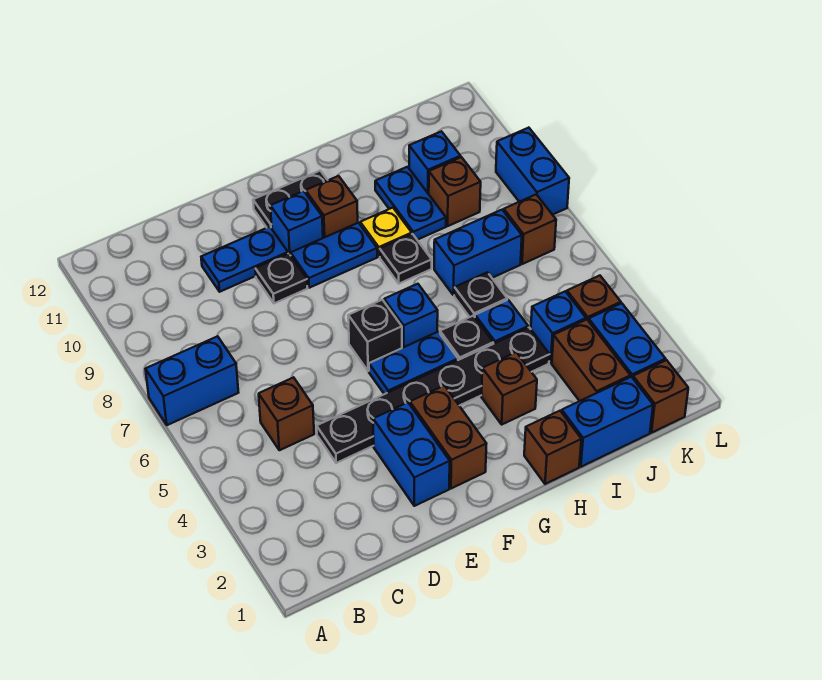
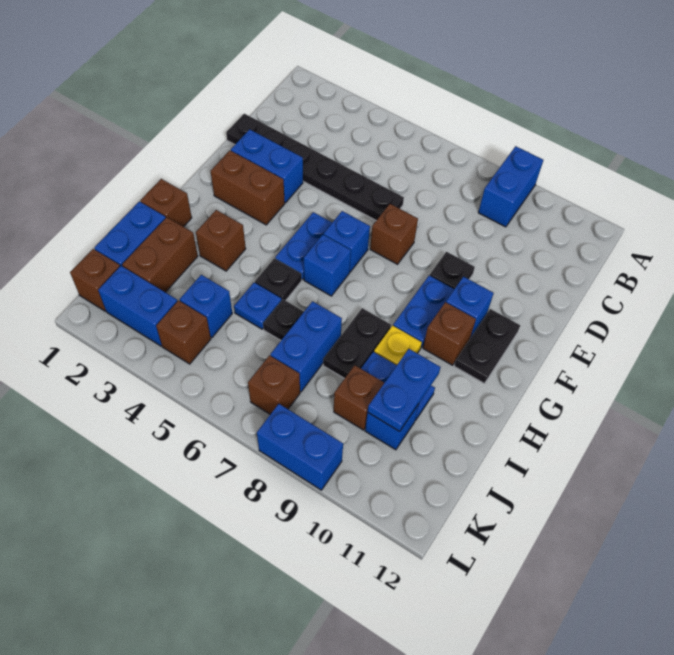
blue 1x2 brick [146,336,239,425] -> blue 1x2 brick moved to [478,146,543,227]
brown 1x1 brick [259,377,314,450] -> brown 1x1 brick moved to [370,204,418,264]
black 1x6 plate [317,328,550,463] -> black 1x6 plate turned to [226,114,404,220]
blue 1x2 plate [201,227,288,292] -> blue 1x2 plate moved to [368,349,440,431]
black 1x1 brick [348,300,402,371] -> blue 1x1 brick [324,211,370,272]
black 1x1 plate [380,234,432,284] -> black 1x2 plate [323,308,391,379]
brown 1x2 brick [552,320,630,401] -> brown 1x2 brick turned to [122,217,198,292]

